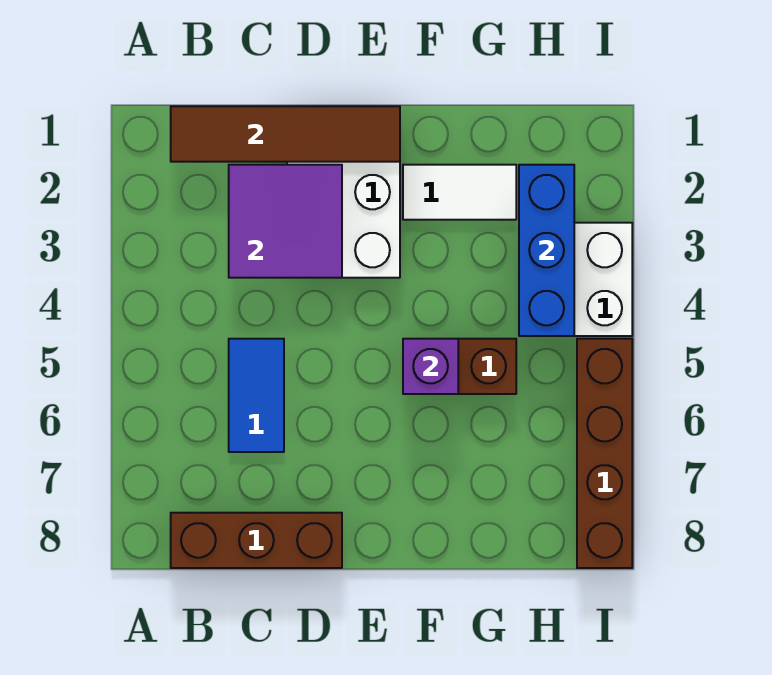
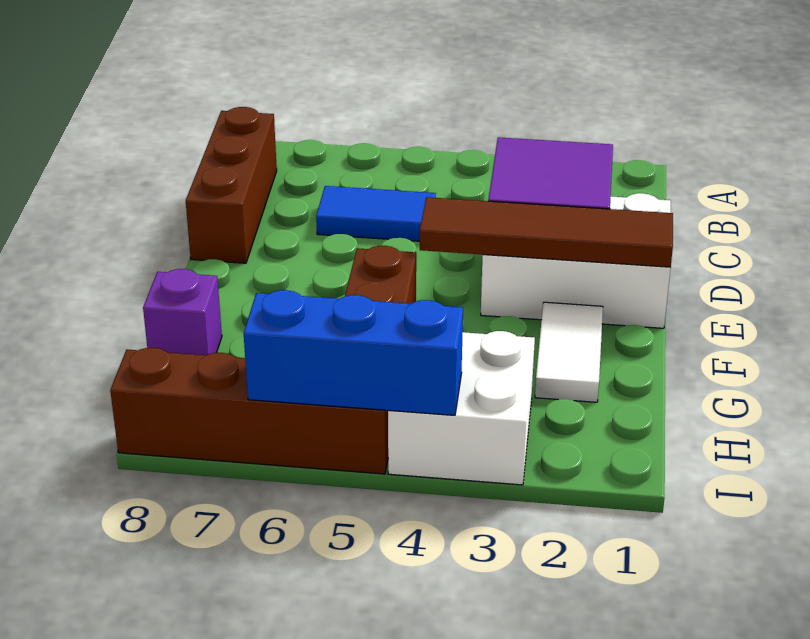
brown 1x4 tile [171,106,400,162] -> brown 1x4 tile turned to [420,197,673,267]
purple 1x1 brick [403,339,458,394] -> purple 1x1 brick moved to [143,269,222,355]
blue 1x3 brick [519,165,574,336] -> blue 1x3 brick moved to [244,290,463,415]

